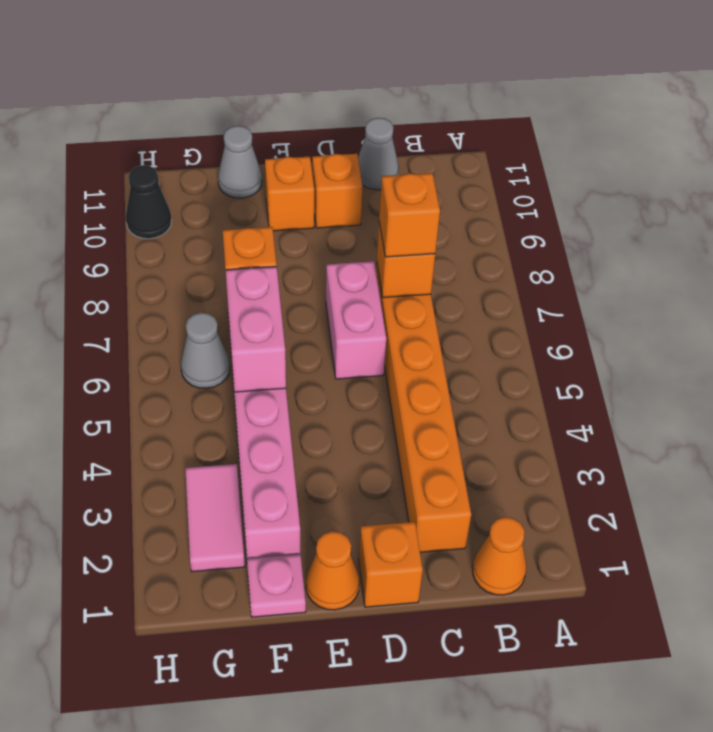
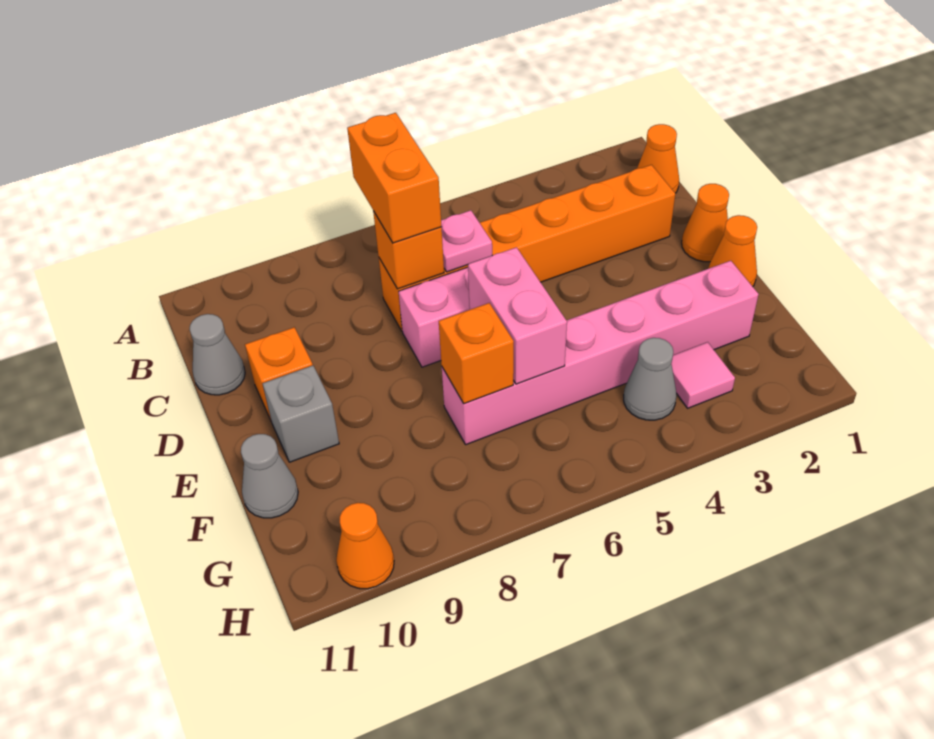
orange 1x1 brick [379,173,440,257] -> orange 1x2 brick [347,113,441,243]
orange 1x1 brick [359,522,423,607] -> orange 1x1 cone [682,184,729,262]
orange 1x1 brick [265,157,314,231] -> grey 1x1 brick [263,366,339,462]
pink 1x1 plate [247,554,306,617] -> pink 1x1 plate moved to [441,210,492,272]
pink 1x2 brick [226,267,286,392] -> pink 1x2 brick turned to [468,247,567,384]
pink 1x2 tile [185,464,245,572] -> pink 1x1 tile [671,342,735,408]
grey 1x1 cone [181,313,230,389] -> grey 1x1 cone moved to [624,338,677,420]
black 1x1 cone [126,165,172,239] -> orange 1x1 cone [336,503,394,589]

